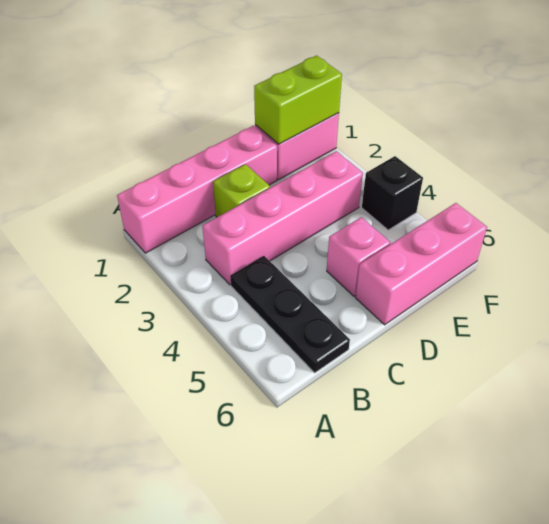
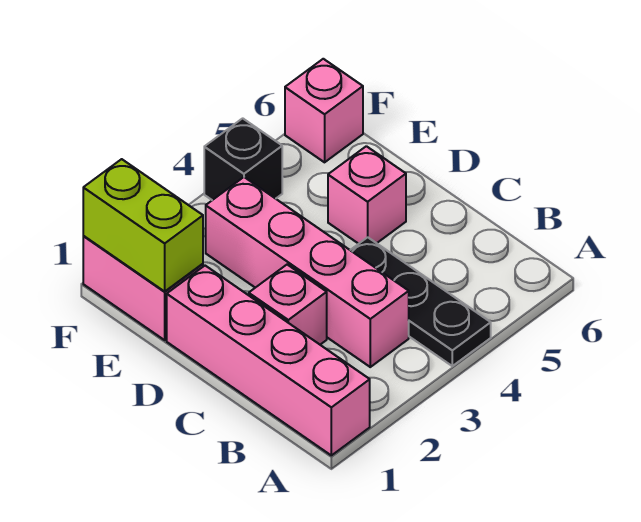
black 1x3 plate [230,256,350,373] -> black 1x3 plate turned to [351,237,491,366]
lime 1x1 brick [213,164,270,217] -> pink 1x1 brick [249,265,327,345]
pink 1x3 brick [356,203,487,325] -> pink 1x1 brick [285,59,363,162]

